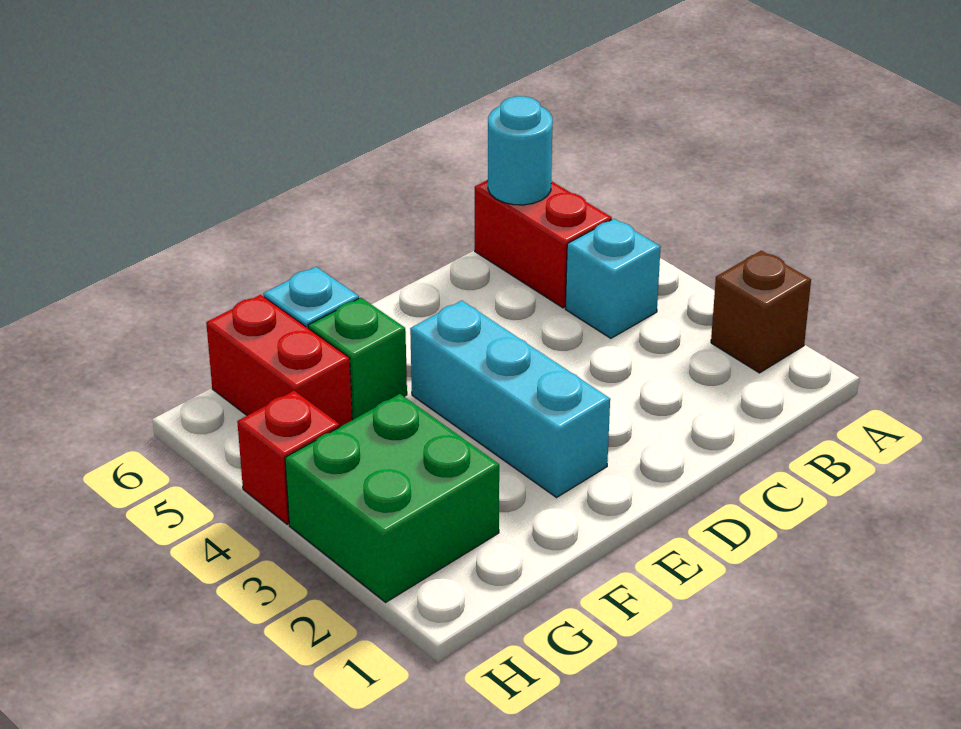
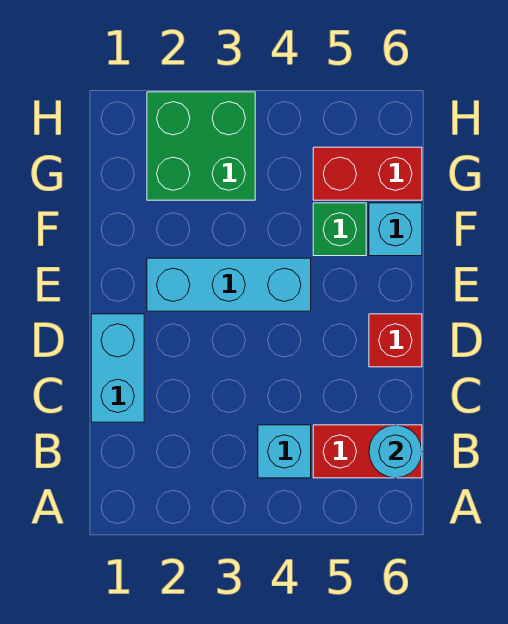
brown 1x1 brick [711,251,811,373] -> none
none -> cyan 1x2 brick [91,314,144,422]
red 1x1 brick [237,391,340,524] -> red 1x1 brick moved to [369,314,422,367]

